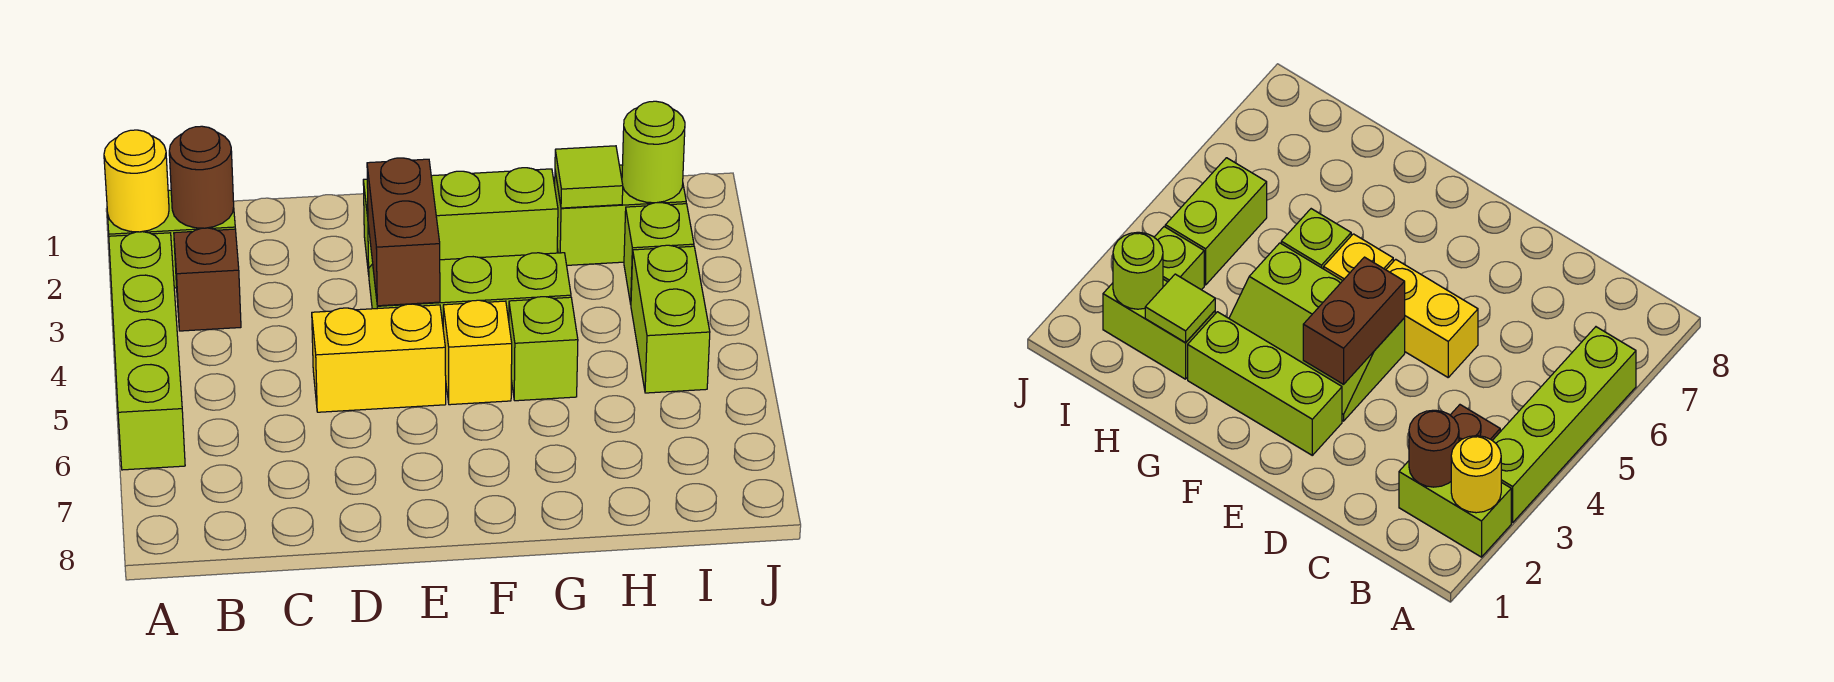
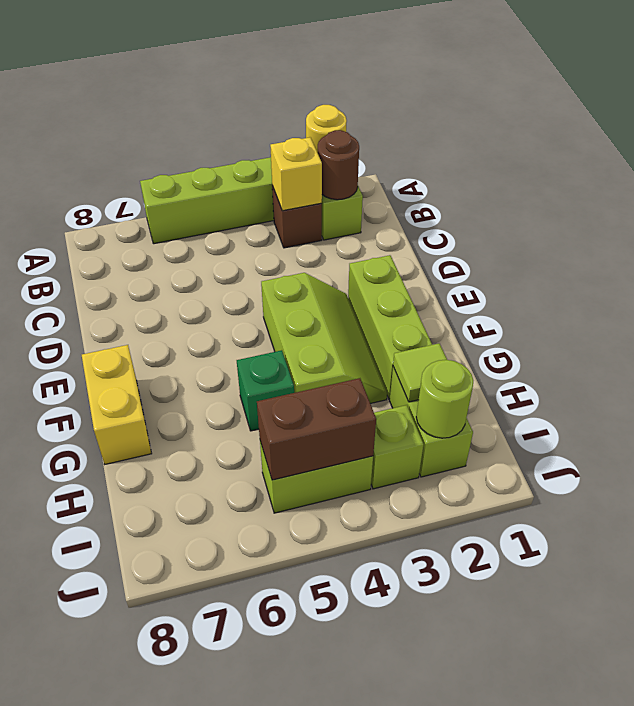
yellow 1x2 brick [312,304,446,412] -> yellow 1x2 brick moved to [82,345,152,464]
brown 1x2 brick [367,158,440,306] -> brown 1x2 brick moved to [257,378,376,480]
yellow 1x1 brick [443,300,512,405] -> yellow 1x1 brick moved to [270,137,322,211]
lime 1x1 brick [509,297,578,401] -> green 1x1 brick [237,350,294,431]

